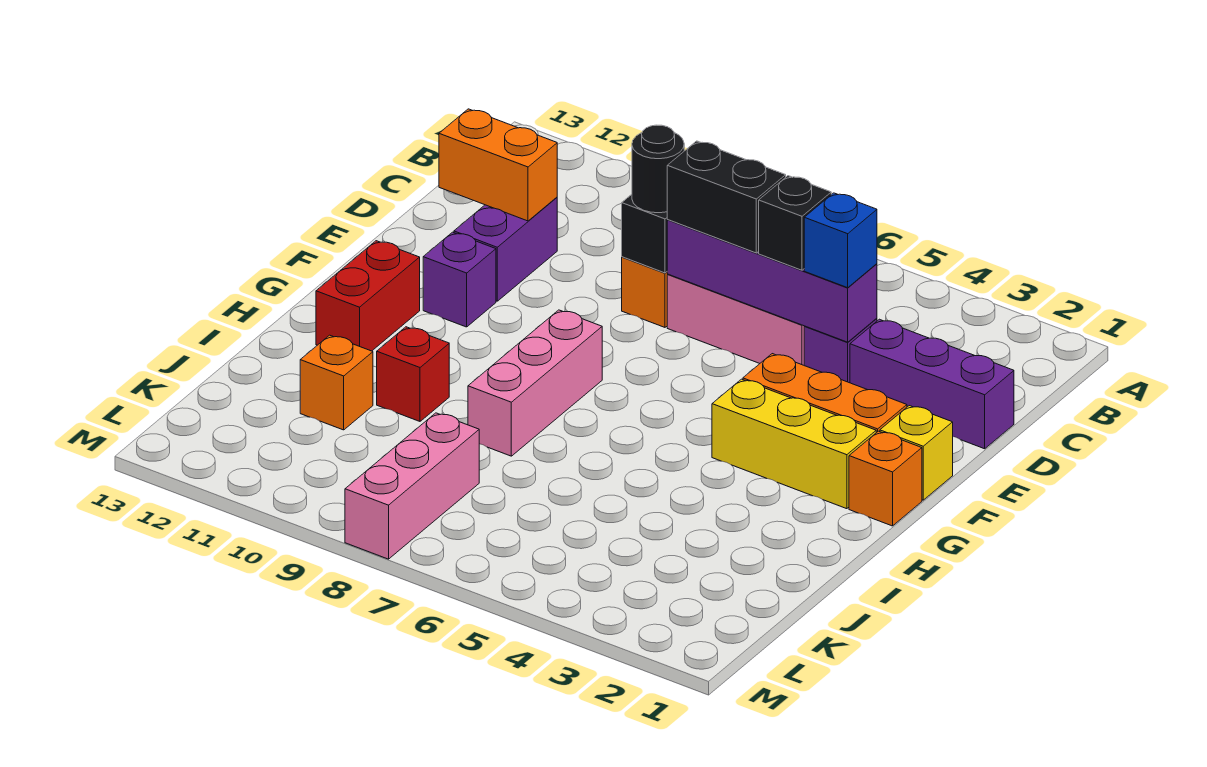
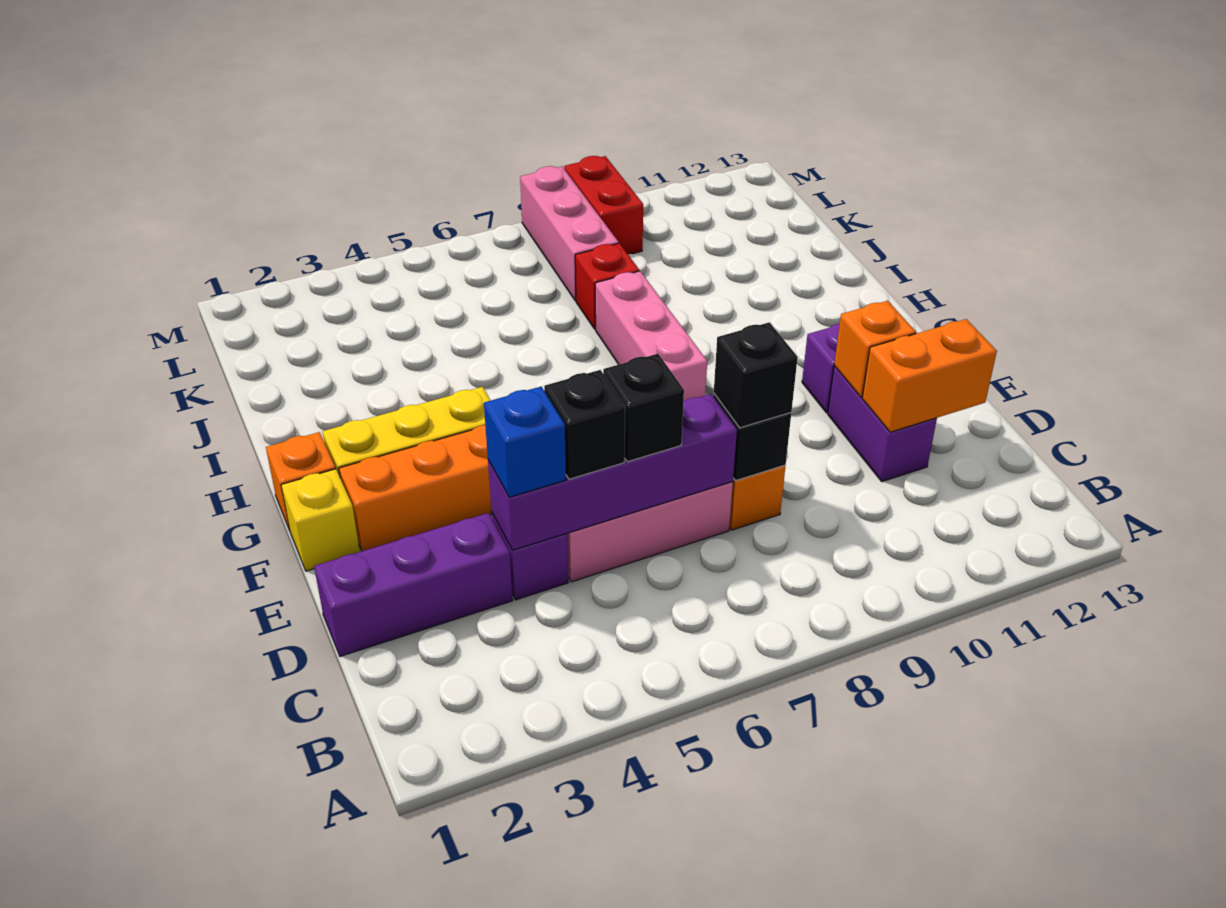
black 1x2 brick [667,141,786,253] -> black 1x1 brick [603,354,684,462]
black 1x1 round brick [632,125,684,213] -> black 1x1 brick [714,322,798,428]
red 1x2 brick [316,241,420,351] -> red 1x2 brick moved to [564,156,643,254]
red 1x1 brick [377,327,449,421] -> red 1x1 brick moved to [575,243,639,329]
orange 1x1 brick [300,335,373,430] -> orange 1x1 brick moved to [834,301,916,397]

